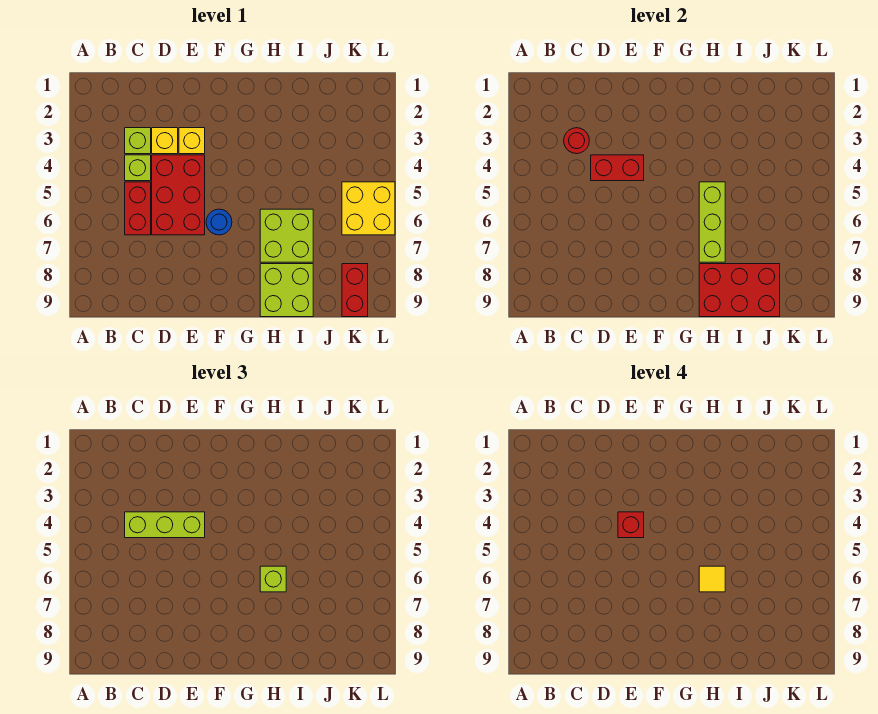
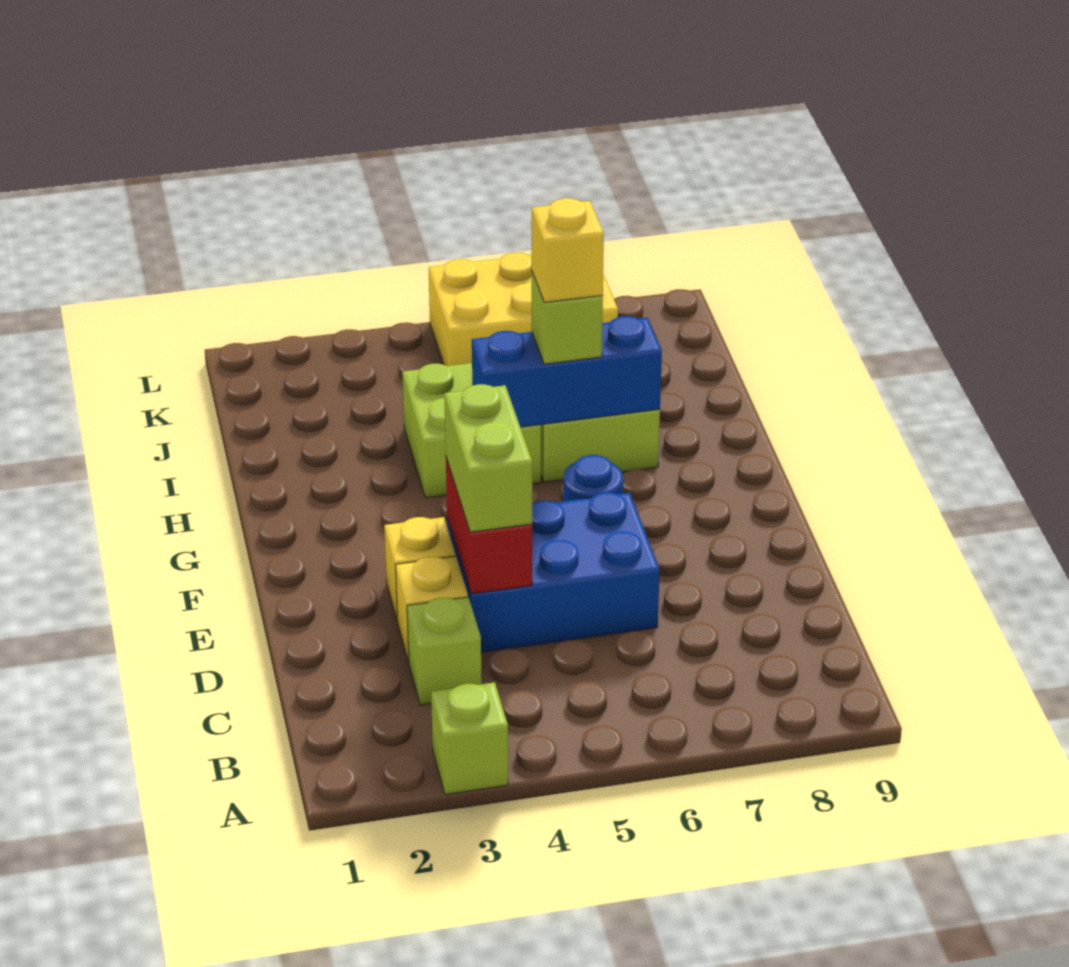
red 1x1 round brick [564,128,589,154] -> none
lime 1x1 brick [125,155,151,181] -> lime 1x1 brick moved to [431,682,508,794]
lime 1x3 brick [125,512,205,538] -> lime 1x2 brick [444,384,533,532]
red 1x2 brick [125,182,151,235] -> none
red 2x3 brick [152,155,205,235] -> blue 2x3 brick [447,492,660,652]
red 1x1 brick [618,512,644,538] -> none
lime 1x3 brick [699,182,725,262] -> blue 1x3 brick [472,316,662,427]
yellow 1x1 tile [699,566,725,592] -> yellow 1x1 brick [532,198,604,302]
lime 2x2 brick [260,264,313,317] -> lime 2x2 brick moved to [402,363,541,498]
red 2x3 brick [699,264,780,317] -> none
yellow 2x2 brick [342,182,395,235] -> yellow 2x3 brick [429,253,618,366]
red 1x2 brick [342,264,368,317] -> none

